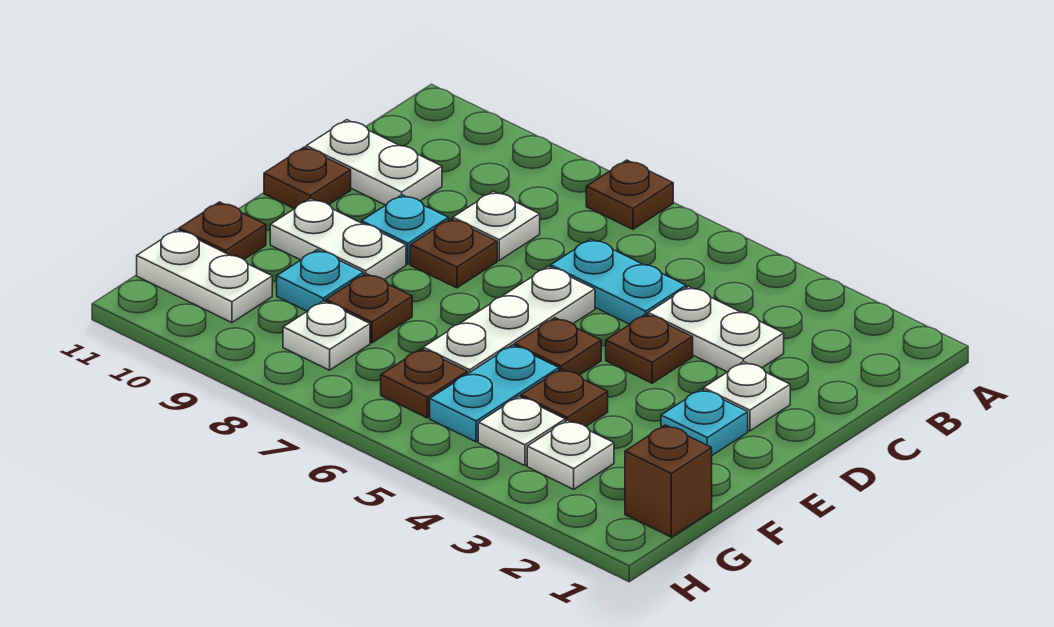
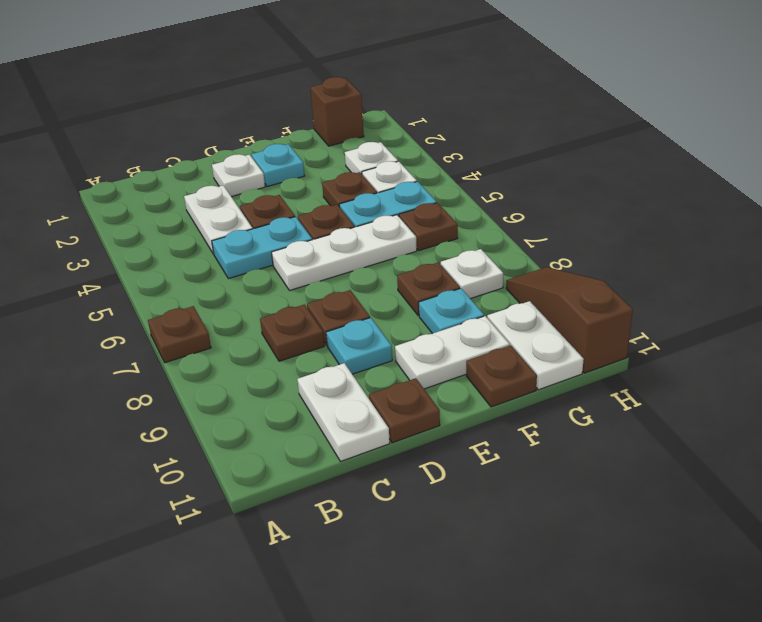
cyan 1x2 plate [550,239,686,324] -> cyan 1x2 plate turned to [212,217,312,279]
white 1x1 plate [453,191,540,260] -> brown 1x1 plate [260,304,324,361]
white 1x2 plate [270,198,406,280] -> white 1x2 plate turned to [395,316,510,389]
none -> brown 1x3 slope [506,267,633,373]

